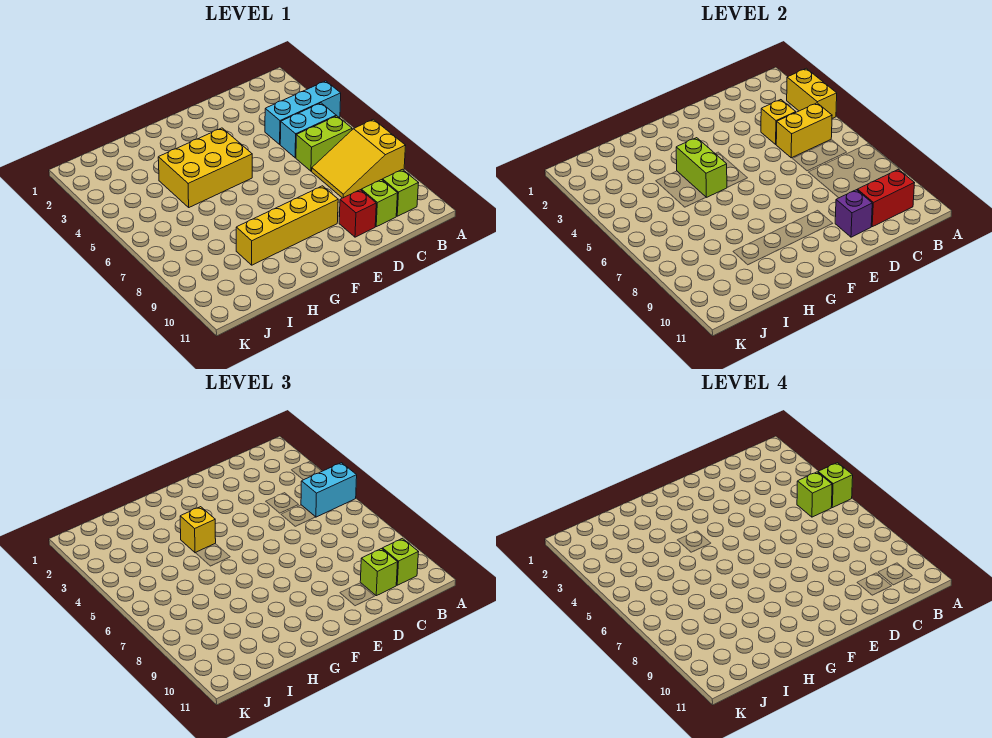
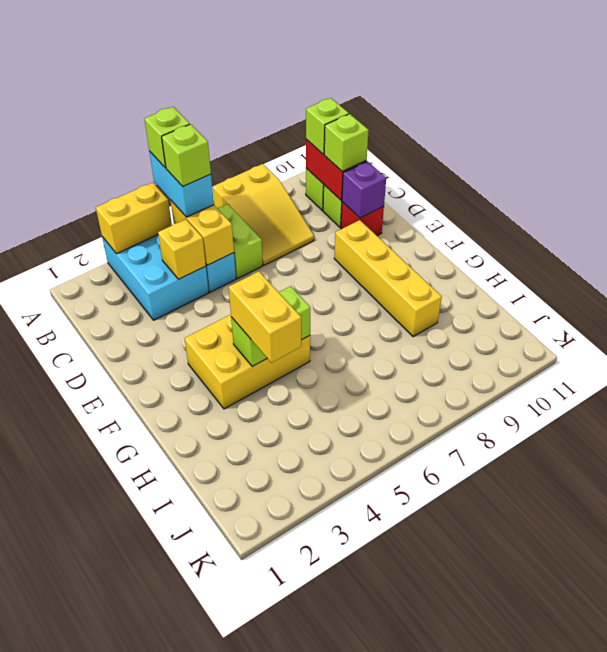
cyan 1x3 brick [265,81,341,144] -> cyan 2x3 brick [102,235,209,320]
yellow 2x3 brick [158,128,252,207] -> yellow 2x3 brick turned to [185,315,310,409]
yellow 1x1 brick [180,507,216,553] -> yellow 1x2 brick [229,272,301,363]

